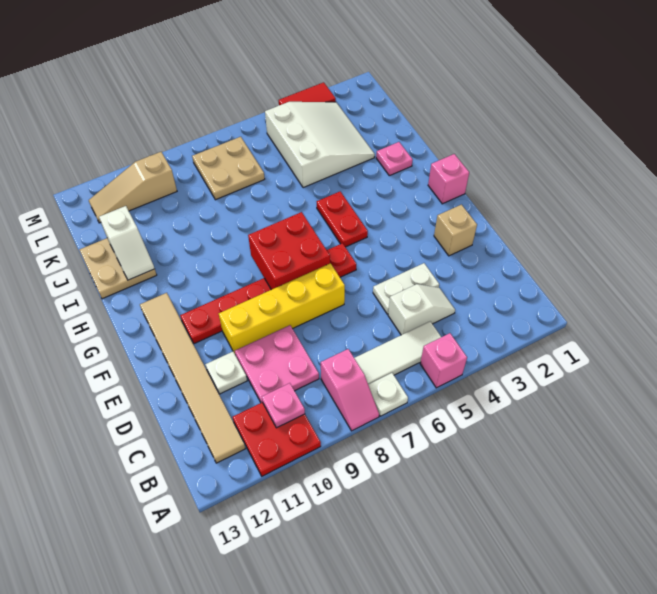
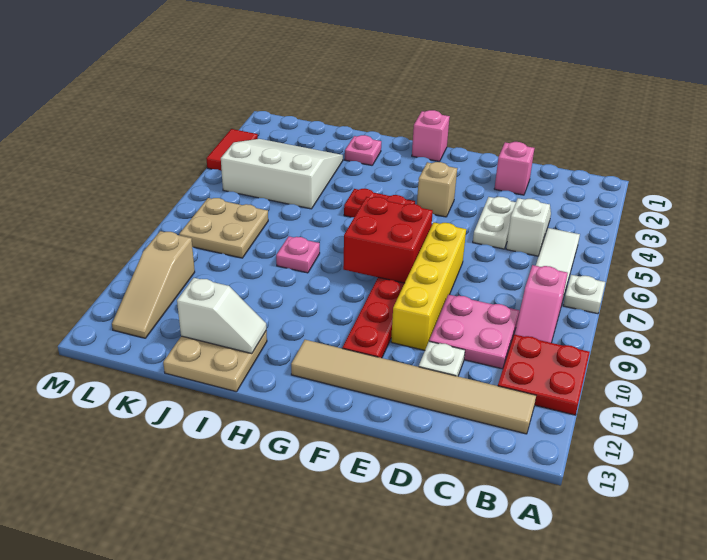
pink 1x1 brick [420,333,467,388] -> pink 1x1 brick moved to [494,142,534,195]
pink 1x2 slope [321,349,379,431] -> pink 1x2 slope turned to [515,265,568,343]
pink 1x1 plate [262,383,305,428] -> pink 1x1 plate moved to [276,236,320,273]
tan 1x1 brick [434,205,477,256] -> tan 1x1 brick moved to [417,162,457,217]

